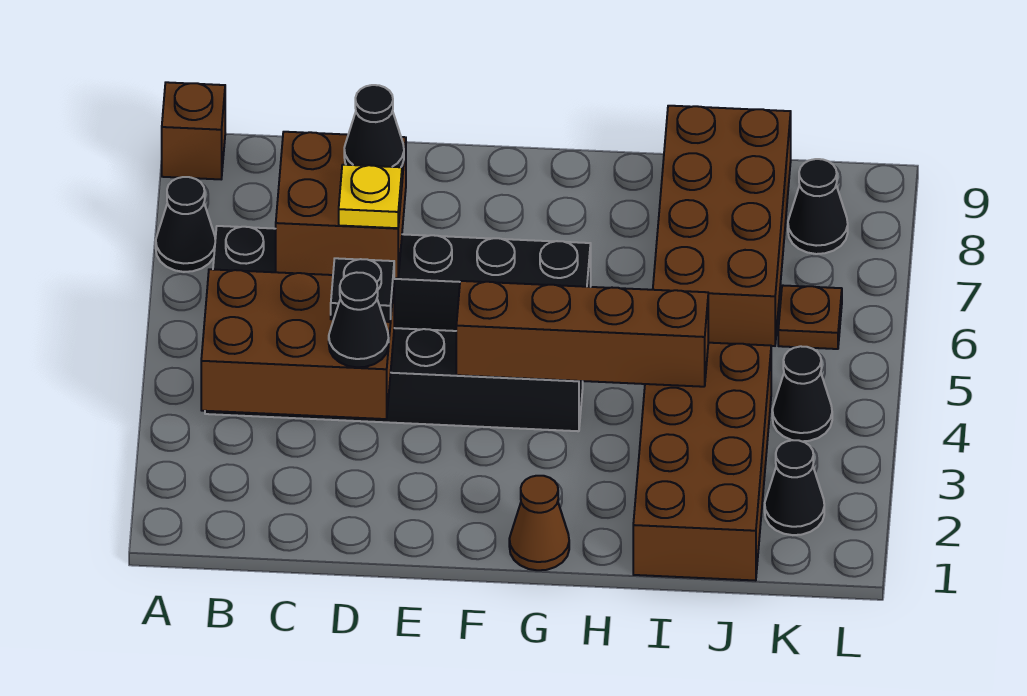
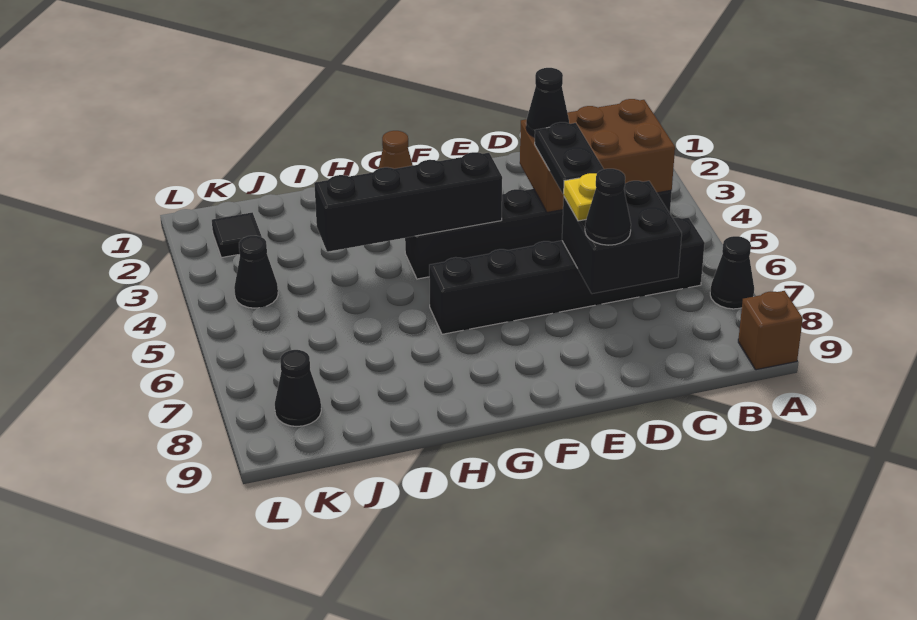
brown 2x2 brick [276,132,406,278] -> black 2x2 brick [562,181,682,294]
black 1x1 plate [331,258,394,322] -> black 1x2 plate [535,122,603,194]
brown 1x4 brick [456,281,708,387] -> black 1x4 brick [314,152,502,252]
brown 2x4 brick [633,343,771,581] -> none
brown 2x4 brick [653,106,791,346] -> none
black 1x1 cone [765,440,824,535] -> black 1x1 tile [212,212,262,258]
brown 1x1 plate [778,285,842,349] -> none

